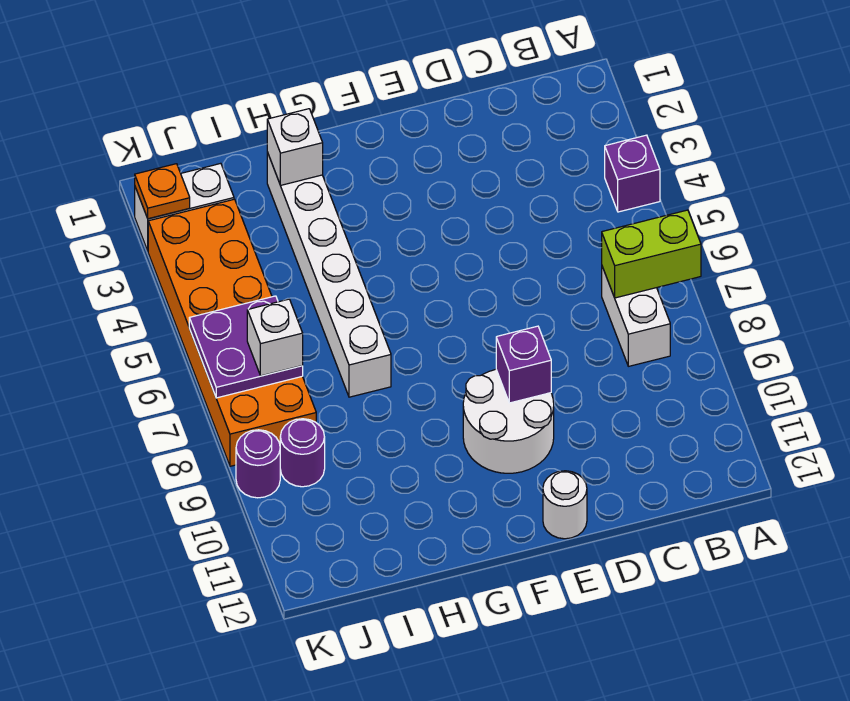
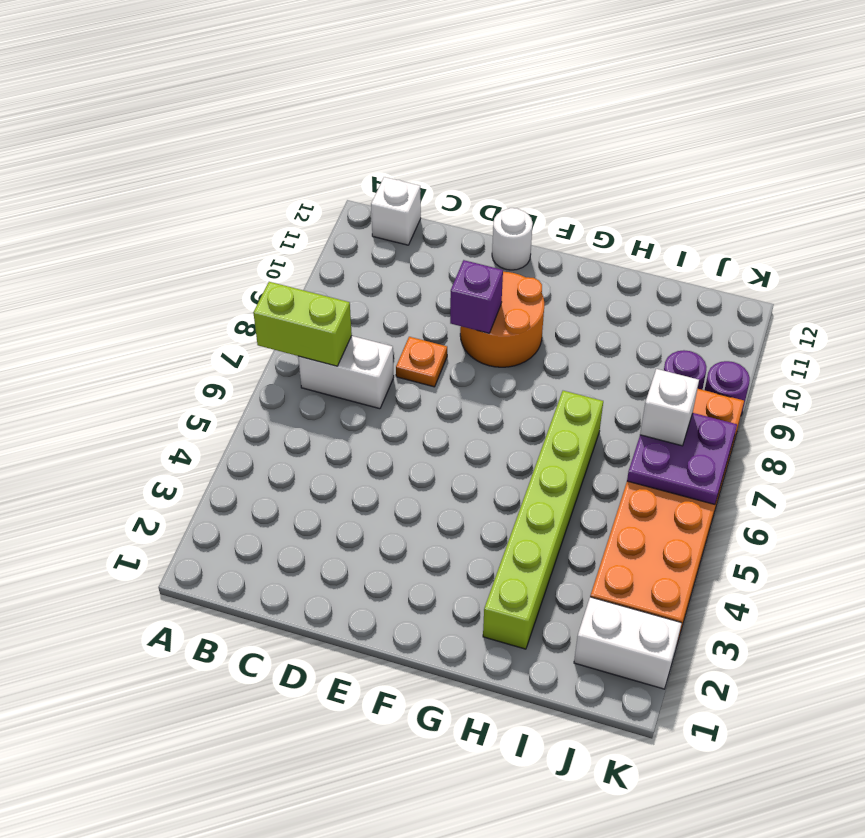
purple 1x1 brick [605,135,660,212] -> none
white 1x2 brick [602,267,670,366] -> white 1x2 brick turned to [298,336,394,409]
white 2x2 round brick [463,369,554,473] -> orange 2x2 round brick [460,272,544,367]
white 1x6 brick [267,152,391,397] -> lime 1x6 brick [483,391,603,649]
white 1x1 brick [267,109,323,186] -> white 1x1 brick moved to [371,177,421,245]
orange 1x1 plate [135,164,190,219] -> orange 1x1 plate moved to [396,337,447,387]

